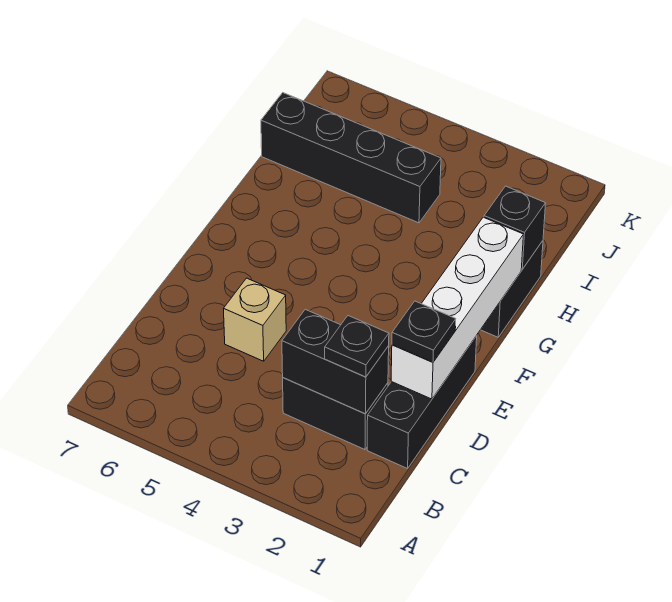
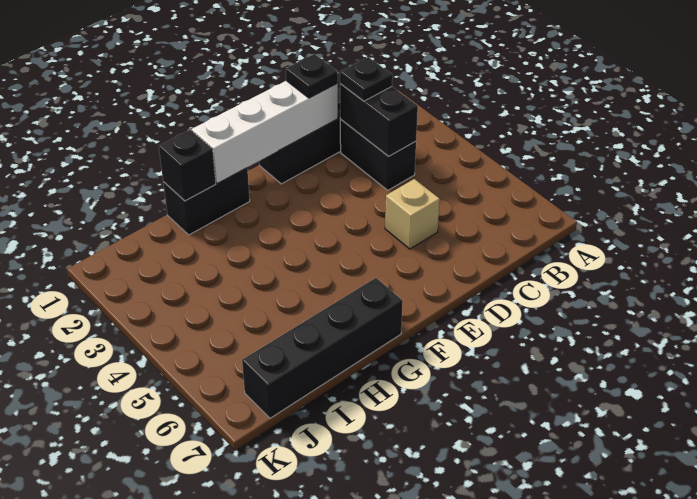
black 1x4 brick [261,93,441,223] -> black 1x4 brick turned to [242,278,403,418]

